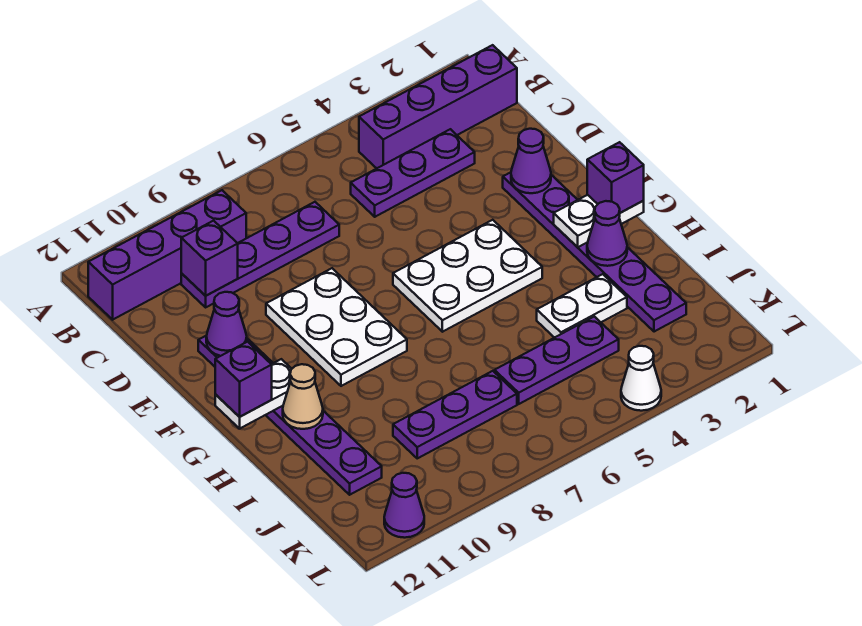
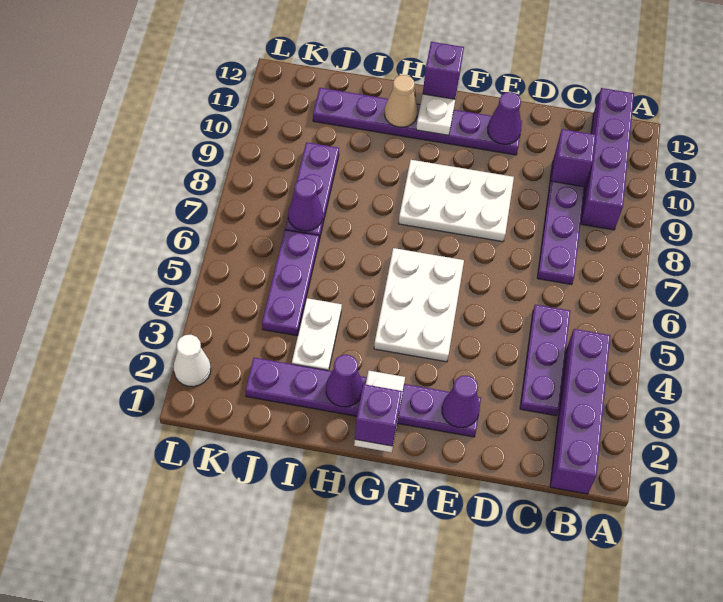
white 1x1 cone [621,346,661,411] -> white 1x1 cone moved to [173,335,211,387]
purple 1x1 cone [384,473,424,538] -> purple 1x1 cone moved to [288,178,323,231]

